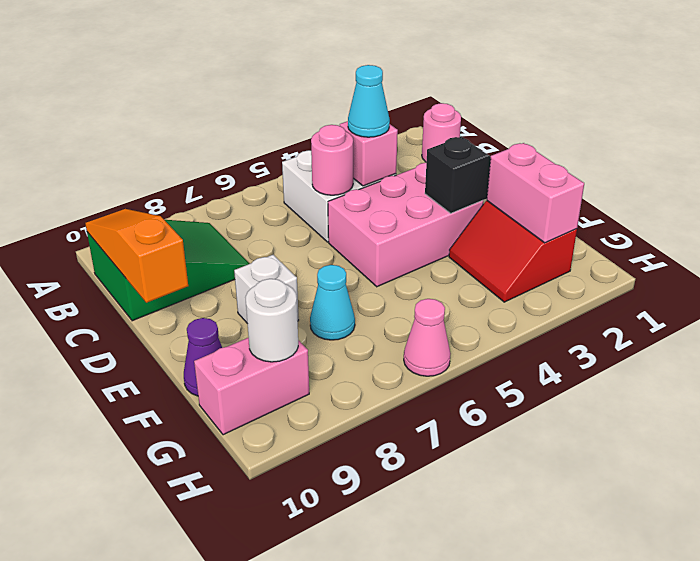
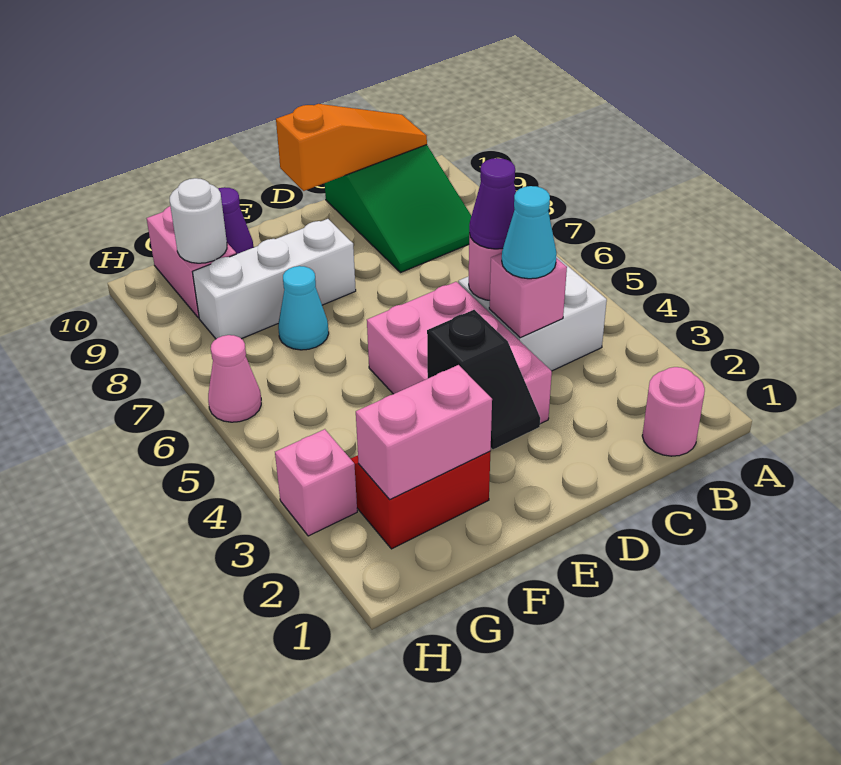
none -> purple 1x1 cone [469,158,516,249]
white 1x1 brick [234,255,299,323] -> white 1x3 brick [193,219,356,339]
none -> pink 1x1 brick [275,429,357,536]

